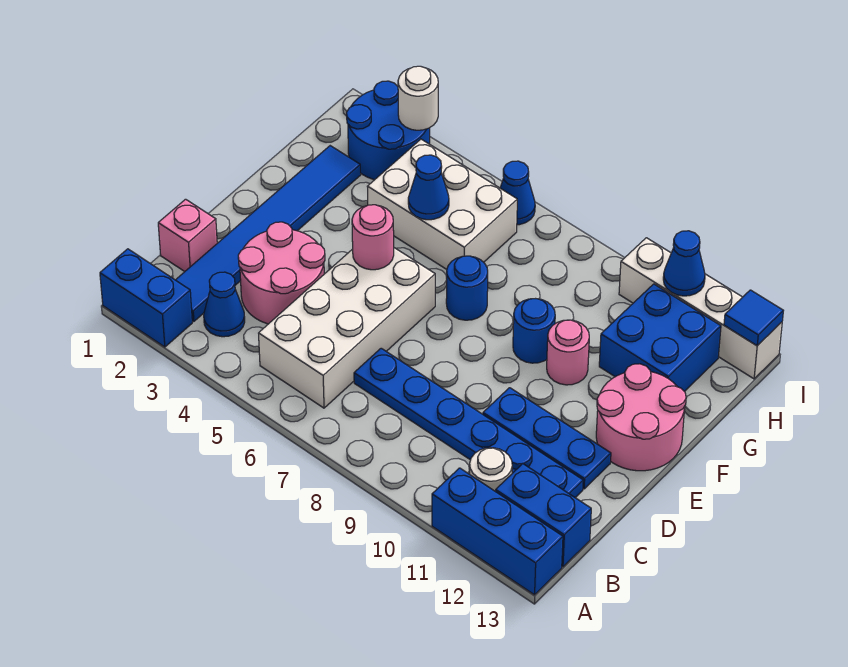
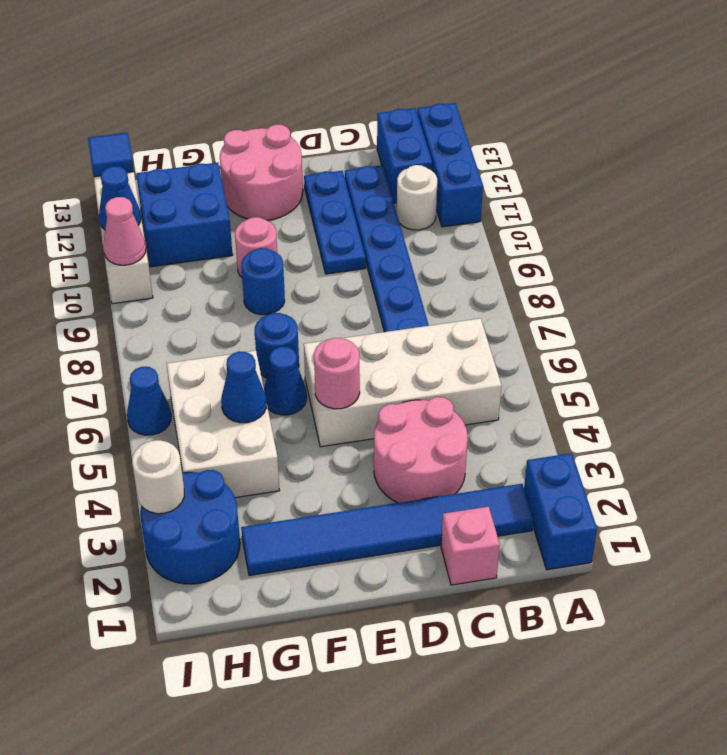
blue 1x1 cone [204,272,245,337] -> blue 1x1 cone moved to [264,347,307,415]
none -> pink 1x1 cone [103,197,146,265]

